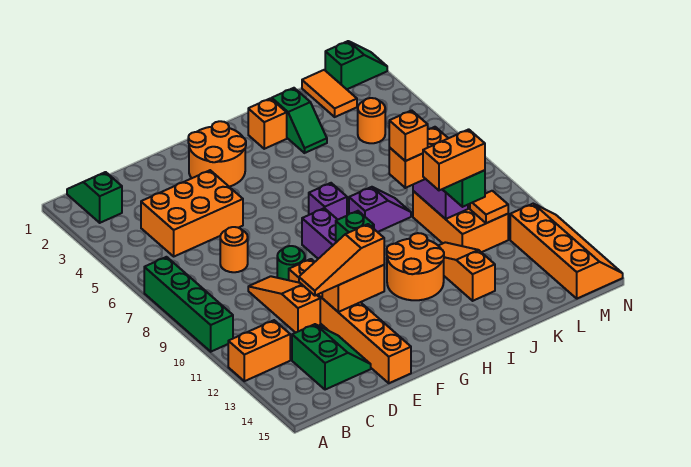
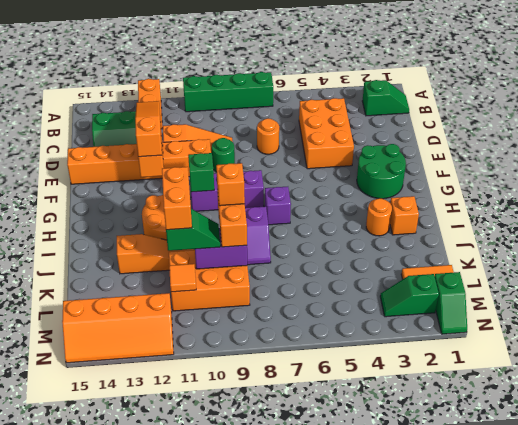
orange 2x2 round brick [188,121,246,187] -> green 2x2 round brick [357,144,406,199]
green 1x2 slope [272,88,327,153] -> green 1x2 slope moved to [380,274,439,317]
orange 1x1 round brick [358,98,385,143] -> orange 1x1 round brick moved to [366,198,392,236]

